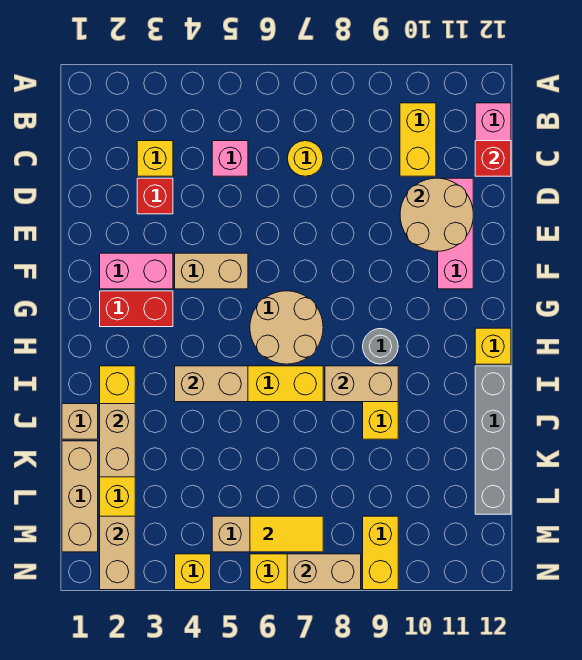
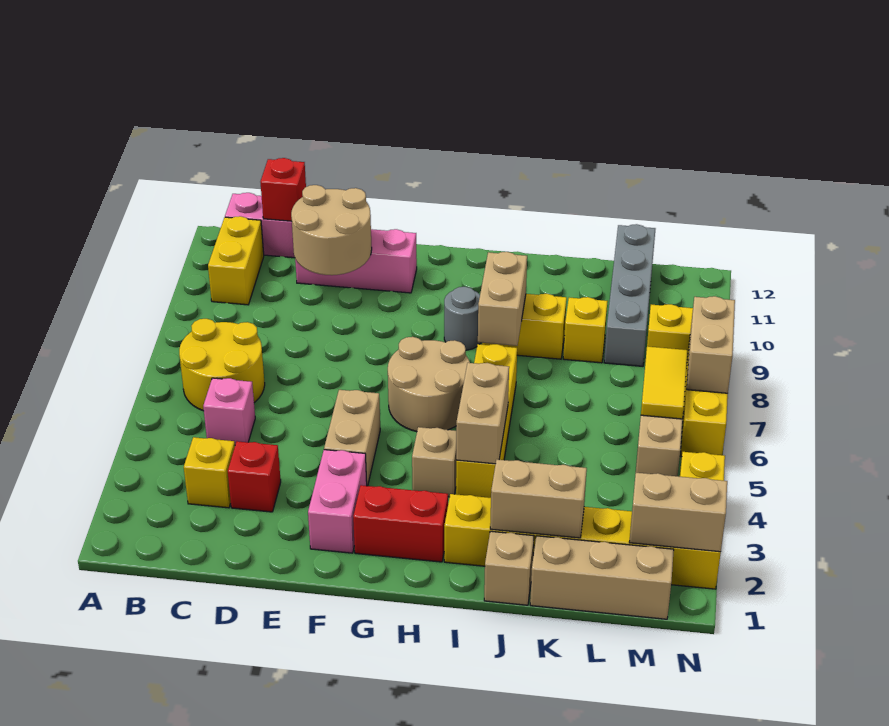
yellow 1x2 brick [400,103,436,176] -> yellow 1x2 brick turned to [208,216,264,305]
yellow 1x1 round brick [287,141,323,176] -> yellow 2x2 round brick [179,319,265,411]
red 1x2 brick [100,291,173,327] -> red 1x2 brick turned to [353,485,448,562]
none -> tan 1x1 brick [412,427,456,497]
yellow 1x1 brick [475,328,511,364] -> yellow 1x1 brick moved to [563,297,608,363]
grey 1x4 brick [475,366,511,514] -> grey 1x4 brick turned to [604,224,655,366]

